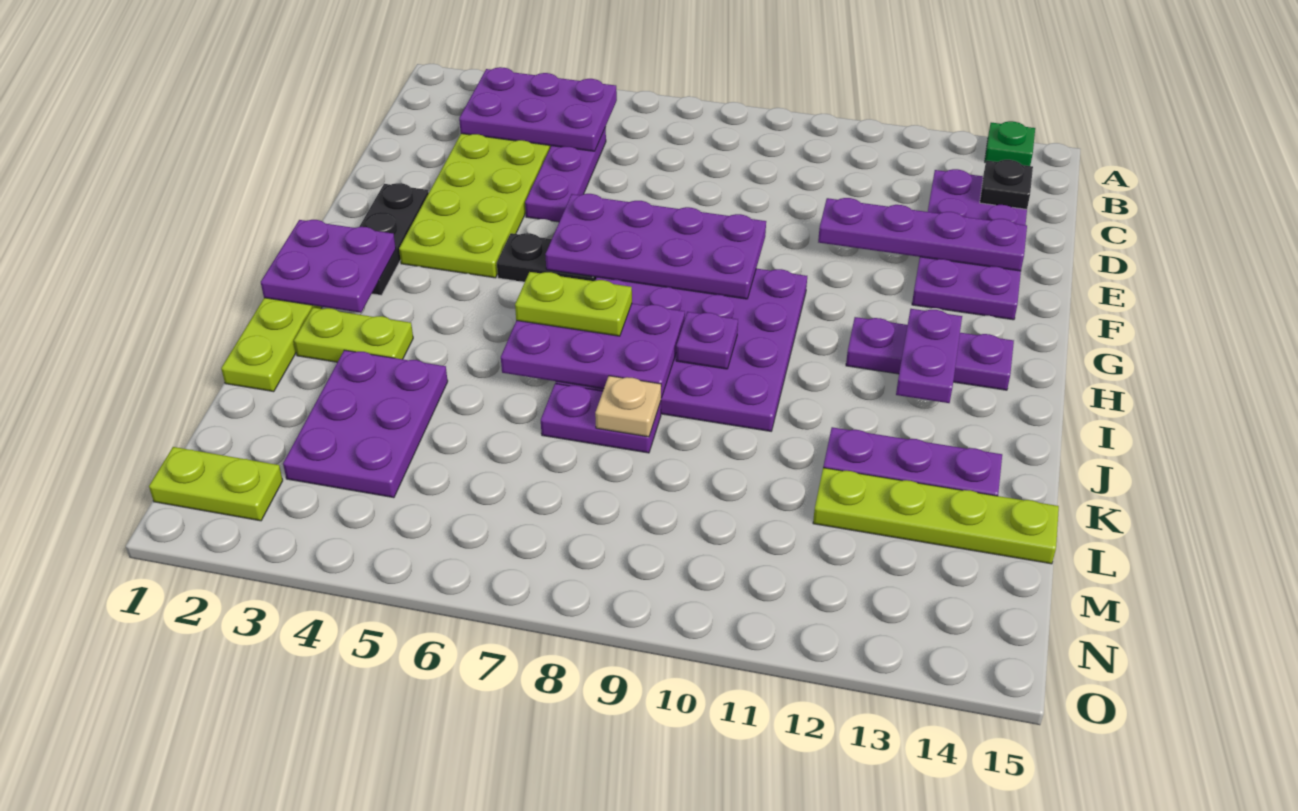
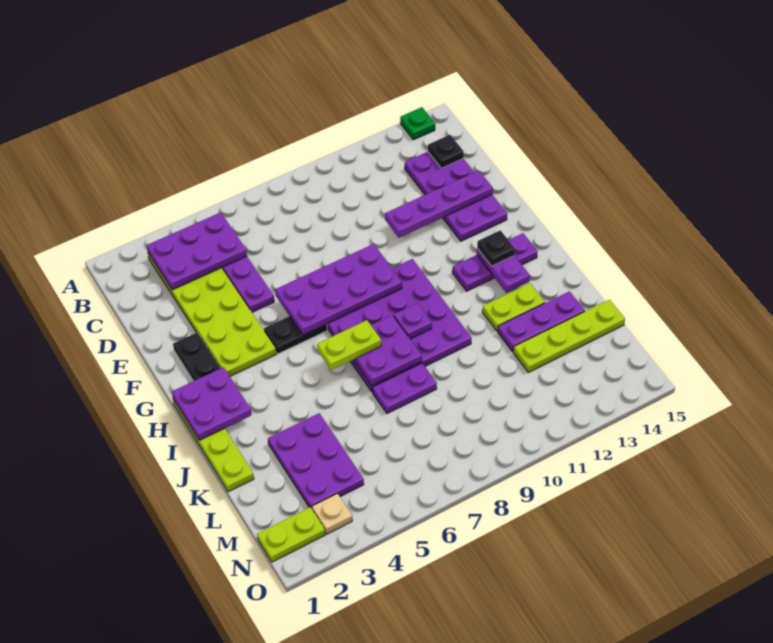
none -> black 1x1 plate [477,230,515,266]
purple 2x3 plate [501,303,685,398] -> purple 2x2 plate [354,315,422,386]
lime 1x2 plate [294,308,413,362] -> lime 1x2 plate moved to [482,283,545,331]
tan 1x1 plate [595,376,661,437] -> tan 1x1 plate moved to [312,494,352,534]

